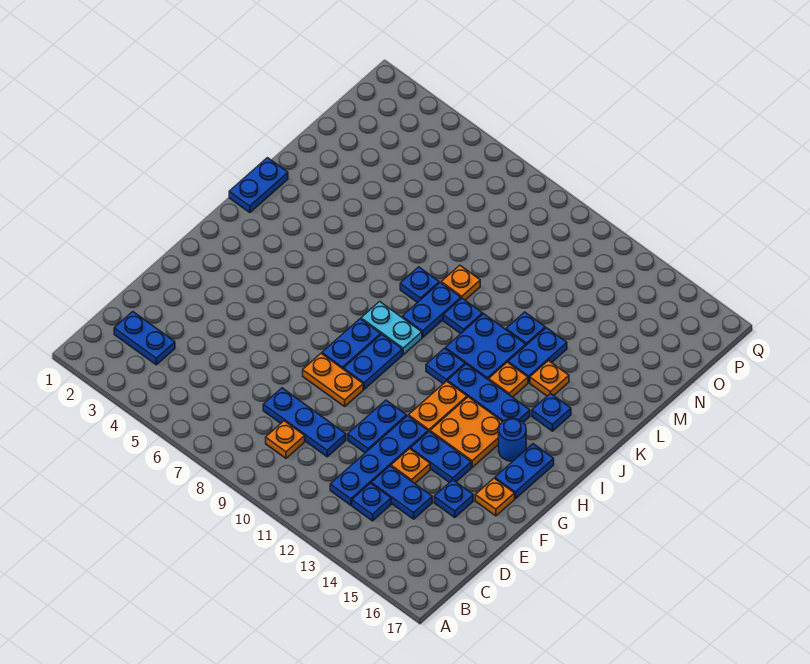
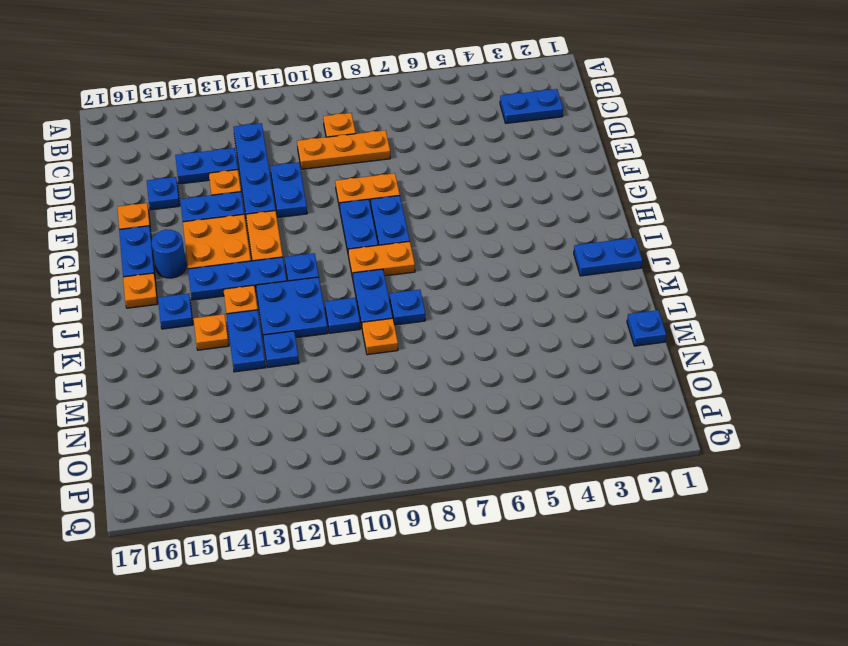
blue 1x1 plate [352,483,391,521] -> blue 1x1 plate moved to [627,310,666,346]
blue 1x3 plate [263,388,346,457] -> orange 1x3 plate [297,130,390,169]
cyan 1x2 plate [361,302,422,355] -> orange 1x2 plate [348,241,415,278]
none -> orange 1x1 plate [123,273,158,308]
blue 1x2 plate [229,158,288,213] -> blue 1x2 plate turned to [574,238,642,276]

